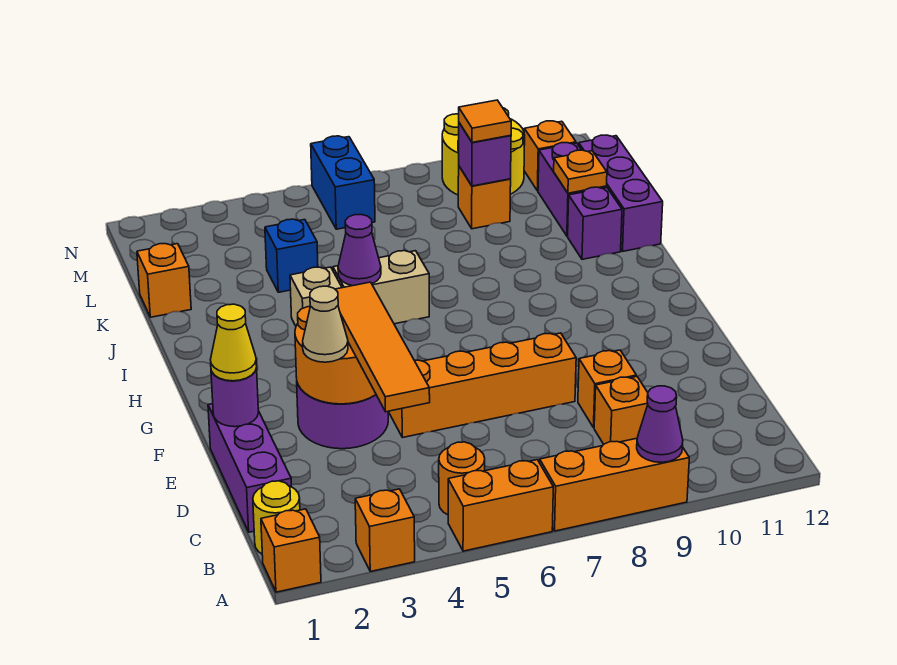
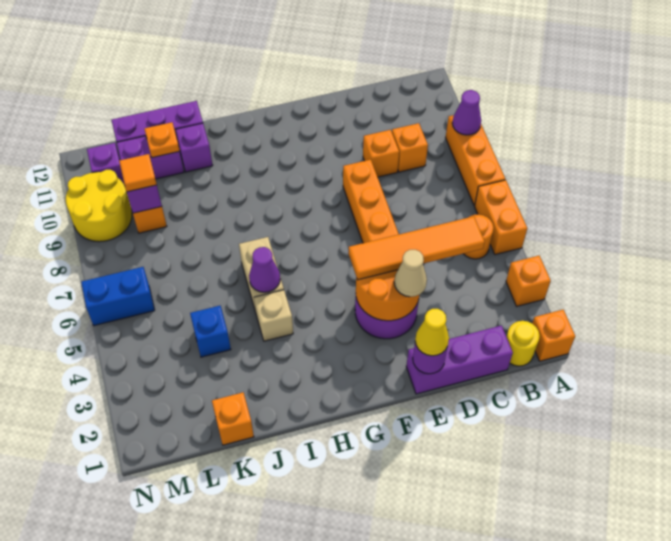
orange 1x1 brick [524,121,576,191] -> purple 1x1 brick [87,143,125,186]

